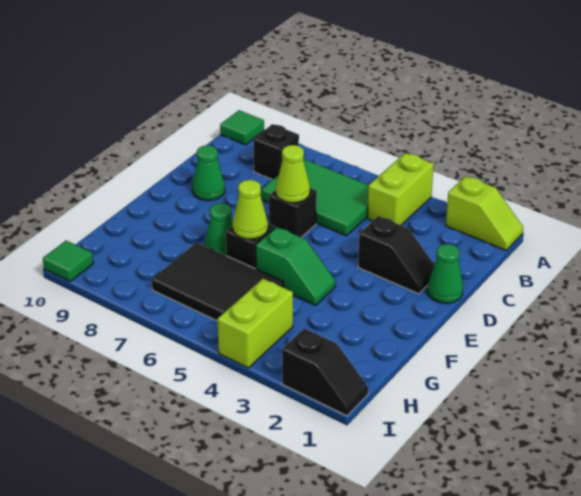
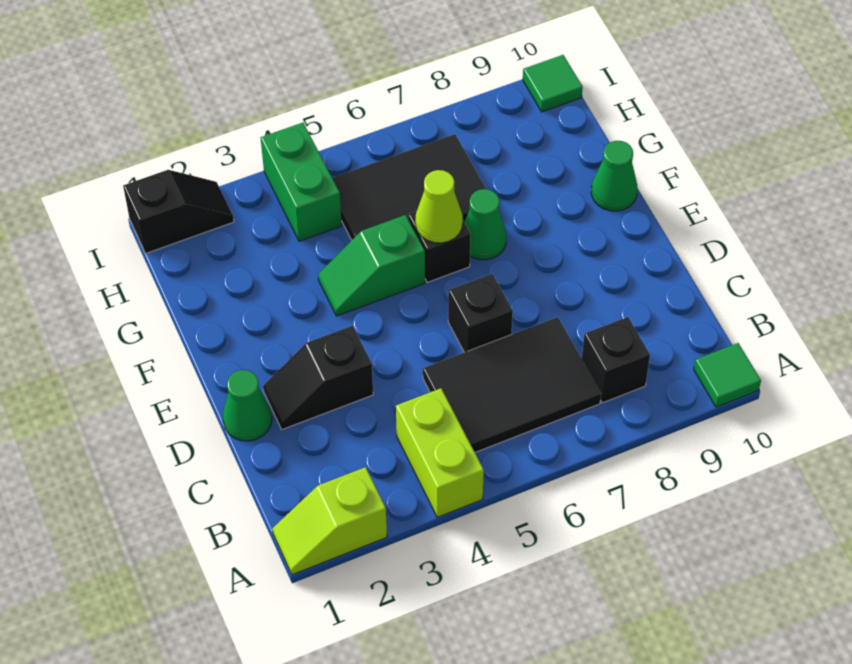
green 2x3 tile [261,159,369,236] -> black 2x3 tile [423,317,601,452]
lime 1x1 cone [276,145,310,203] -> none
green 1x1 cone [192,145,225,201] -> green 1x1 cone moved to [591,141,637,211]
lime 1x2 brick [217,279,293,368] -> green 1x2 brick [261,123,342,241]
black 1x2 slope [282,329,369,416] -> black 1x2 slope turned to [123,170,234,254]

